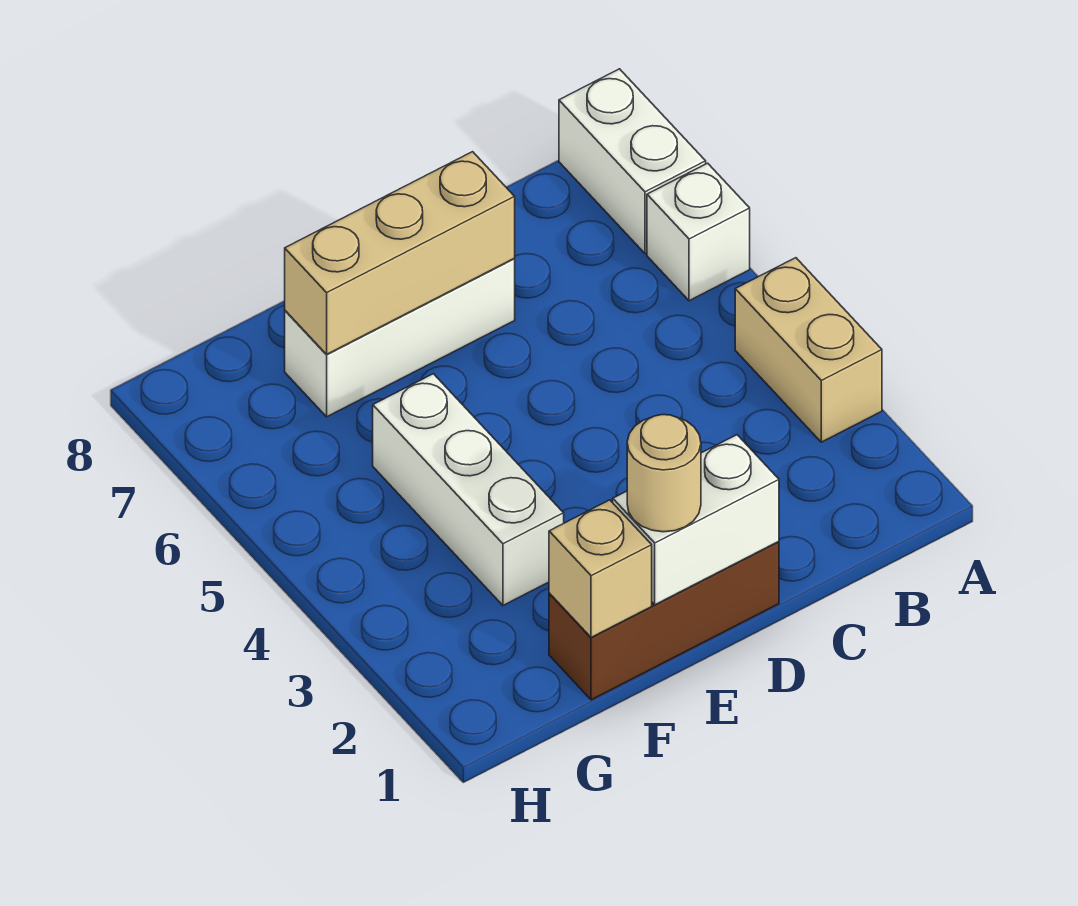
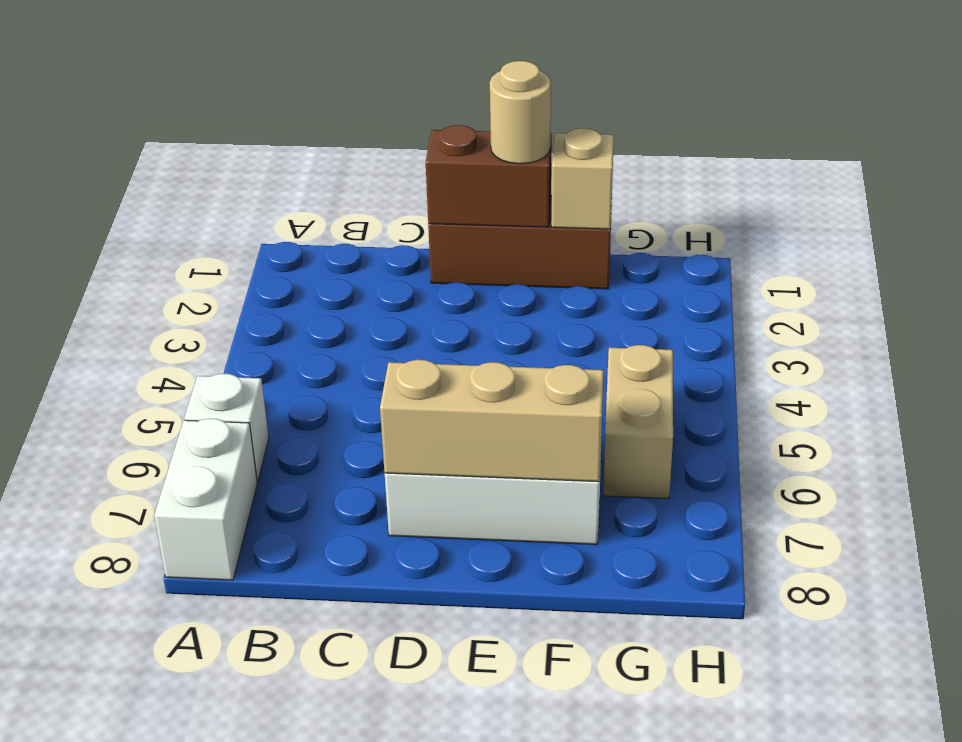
tan 1x2 brick [735,258,882,442] -> tan 1x2 brick moved to [603,345,673,499]
white 1x2 brick [613,435,779,605] -> brown 1x2 brick [426,125,552,227]
white 1x3 brick [373,374,564,605] -> none

